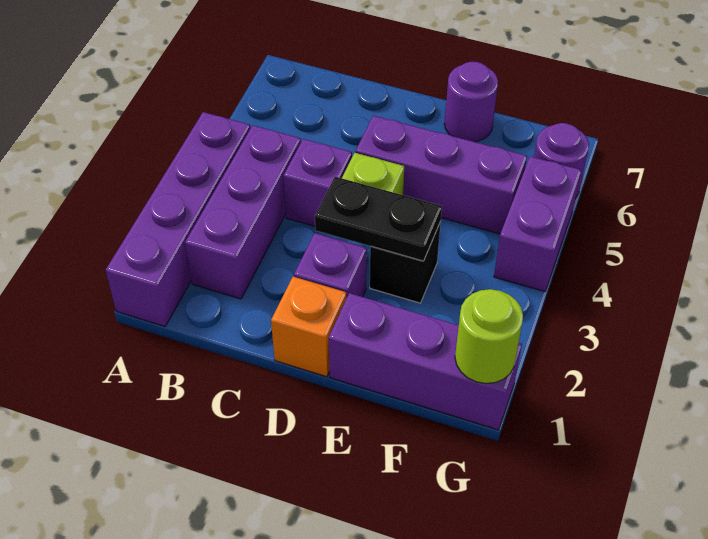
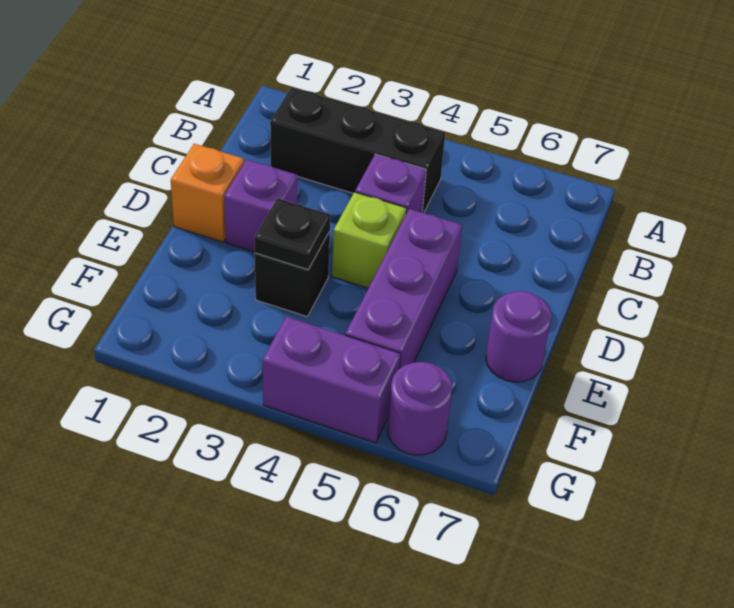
purple 1x4 brick [105,112,250,326] -> none
purple 1x3 brick [185,125,301,299] -> black 1x3 brick [270,87,445,213]
black 1x2 plate [315,177,442,261] -> black 1x1 plate [255,198,330,270]
purple 1x3 brick [329,293,522,430] -> none
lime 1x1 round brick [455,289,523,383] -> none

